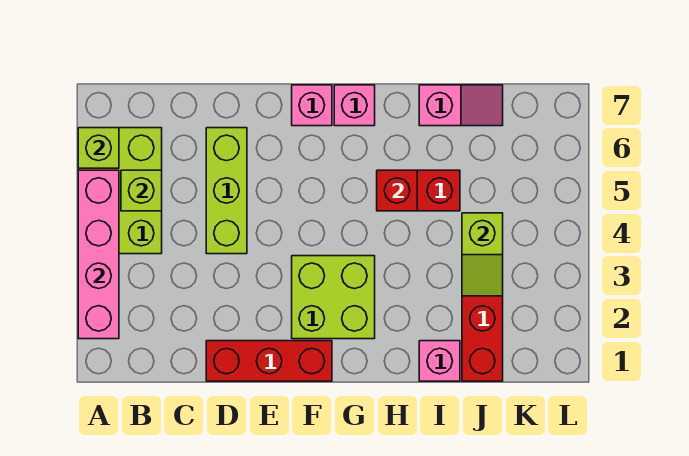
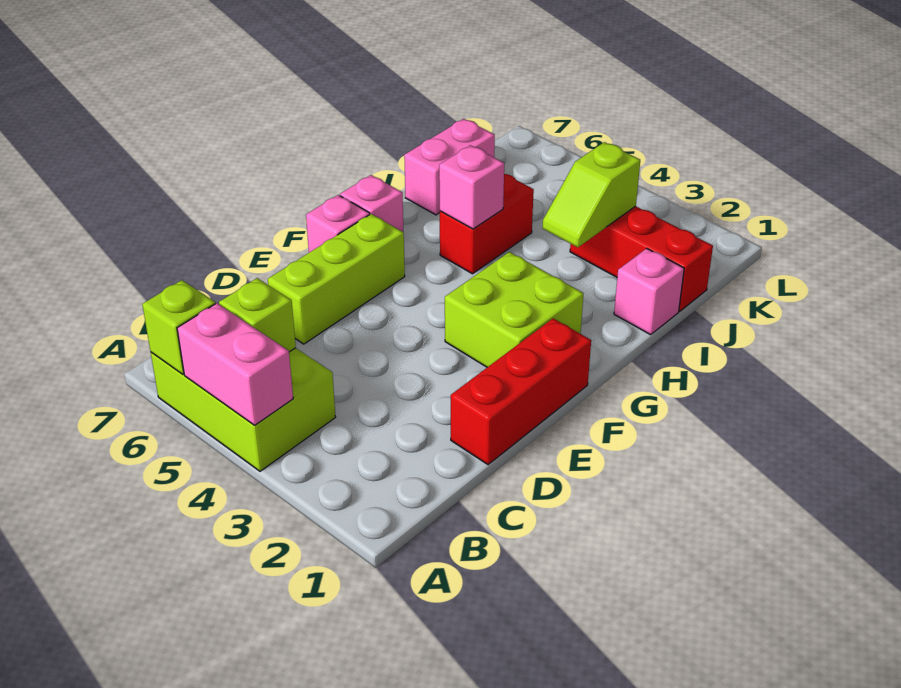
pink 1x4 brick [78,170,119,339] -> pink 1x2 brick [177,303,293,425]
lime 1x3 brick [206,128,247,254] -> lime 1x3 brick turned to [268,214,405,344]
red 1x1 brick [377,170,417,211] -> pink 1x1 brick [439,145,504,229]
pink 1x2 slope [419,85,503,126] -> pink 1x2 brick [404,119,495,215]
lime 1x2 slope [462,213,503,296] -> lime 1x2 slope turned to [542,142,640,247]

